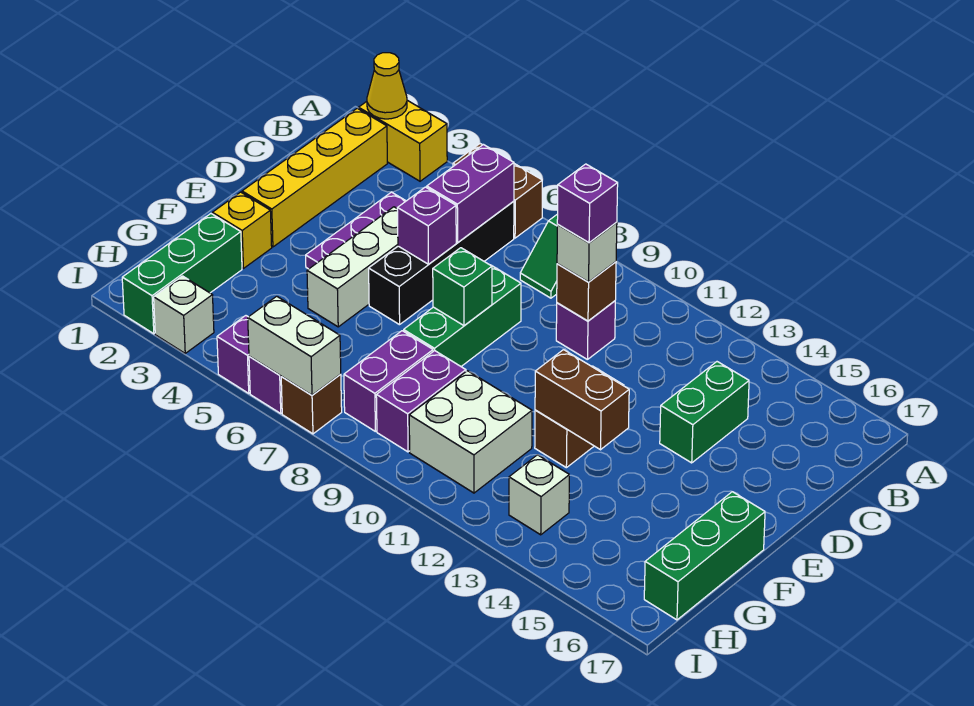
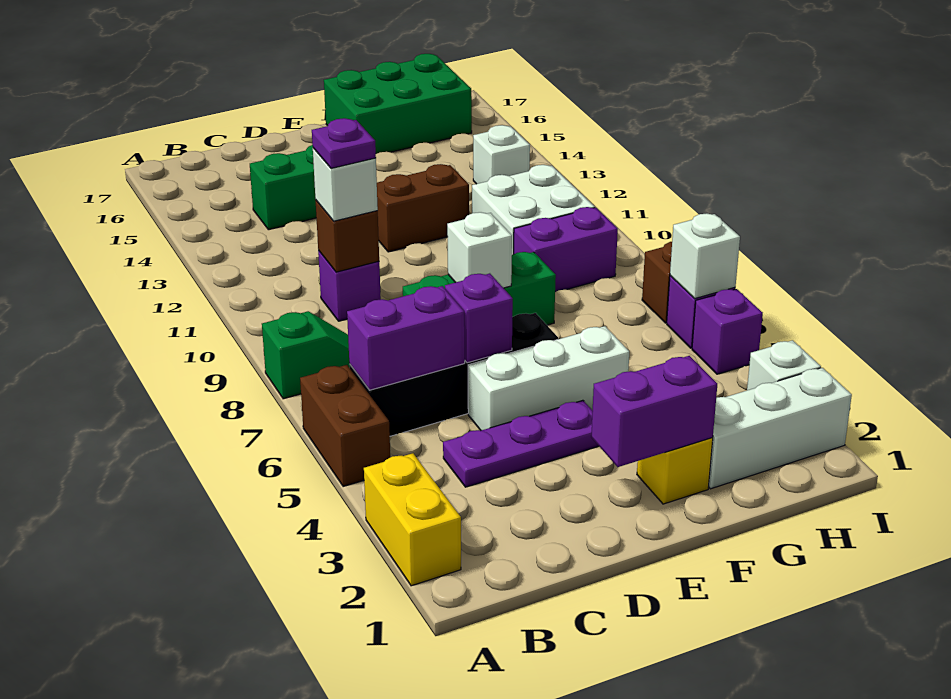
yellow 1x1 cone [367,53,407,119] -> none
yellow 1x4 brick [242,108,387,247] -> none
purple 1x1 brick [557,164,618,243] -> purple 1x1 plate [312,118,376,168]
green 1x1 brick [433,248,492,325] -> white 1x1 brick [447,212,512,288]
brown 1x2 brick [535,350,629,450] -> none
green 1x3 brick [644,492,765,620] -> green 2x3 brick [324,54,472,154]
green 1x3 brick [122,214,242,334] -> white 1x3 brick [708,368,852,489]
purple 1x2 brick [344,331,433,431] -> purple 1x2 brick moved to [591,356,717,467]
white 1x2 brick [248,296,341,395] -> white 1x1 brick [670,213,740,298]

